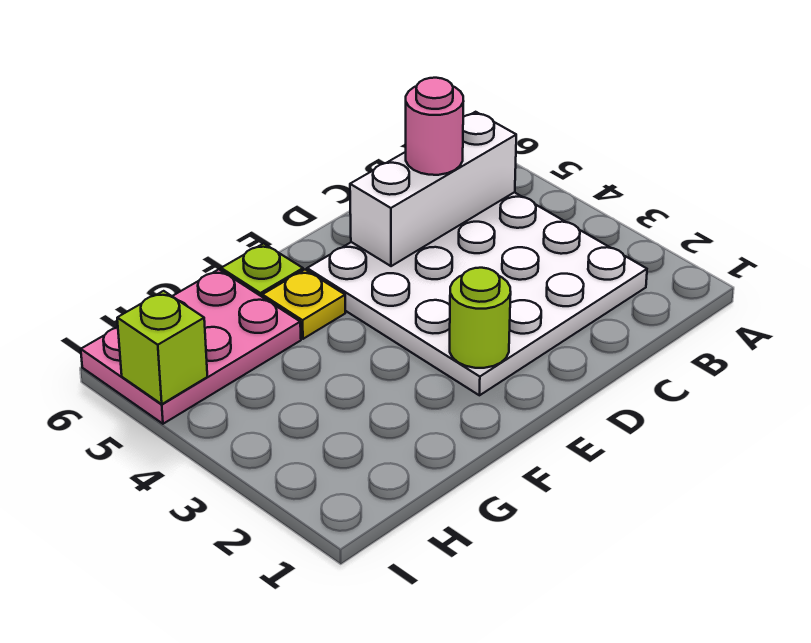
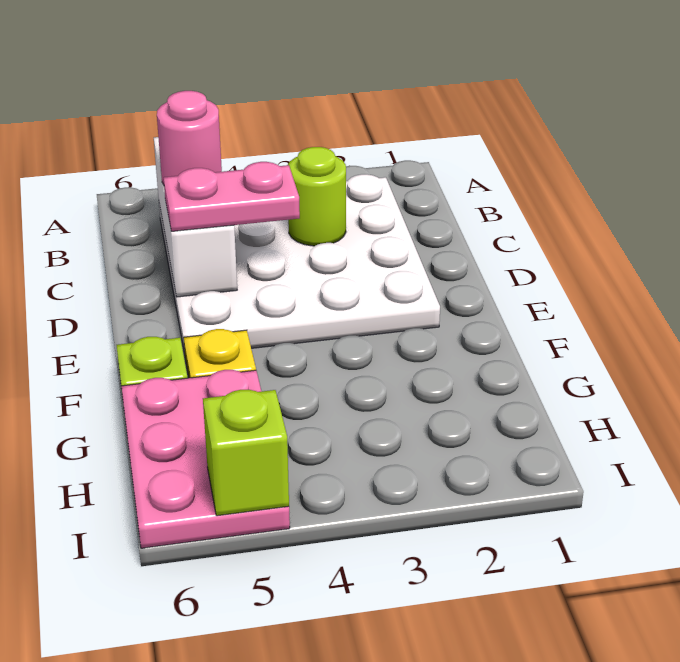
none -> pink 1x2 plate [164,162,300,231]
lime 1x1 round brick [450,268,511,368] -> lime 1x1 round brick moved to [288,147,346,246]

